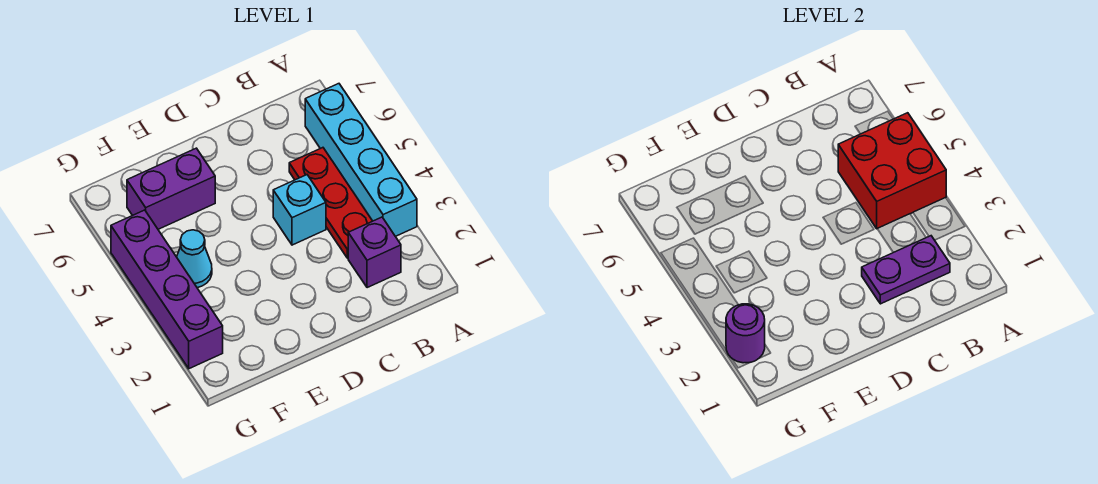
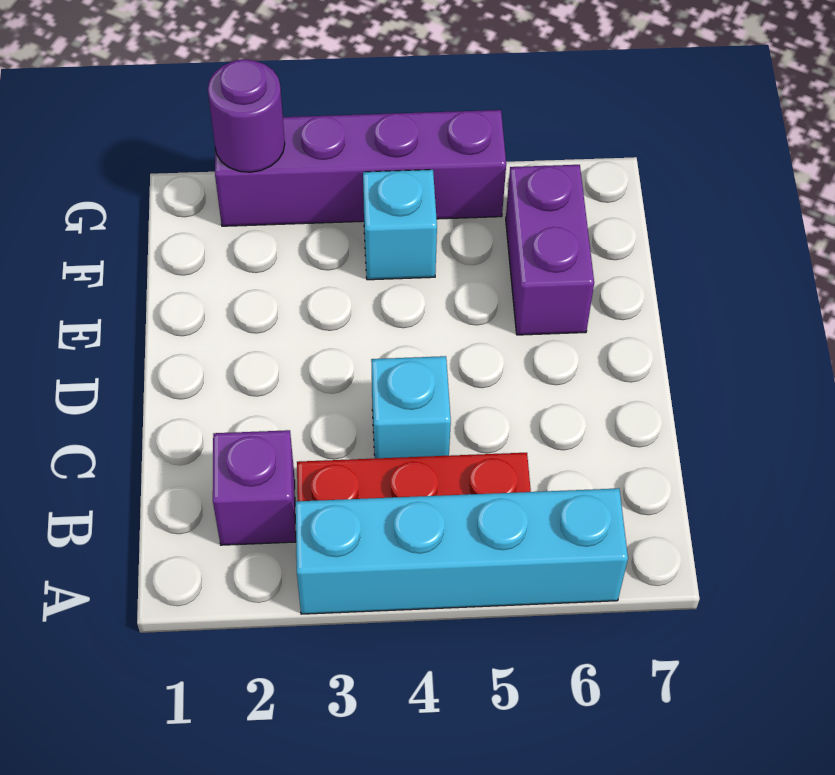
red 2x2 brick [838,113,946,229] -> none
purple 1x2 plate [862,236,950,304] -> none
cyan 1x1 cone [177,230,212,288] -> cyan 1x1 brick [363,170,437,280]

